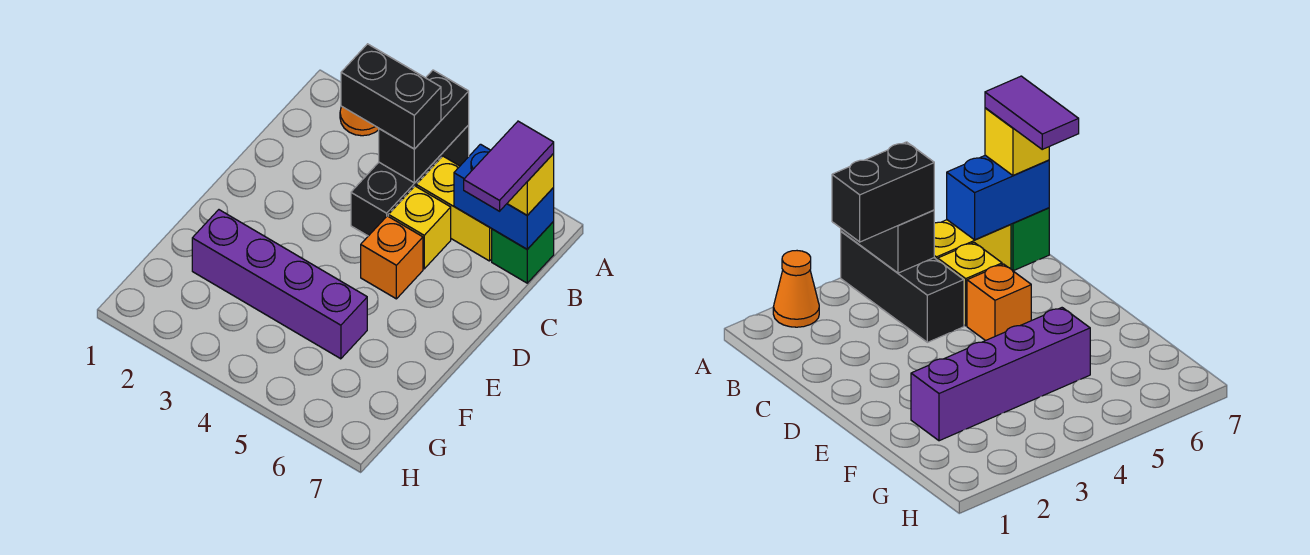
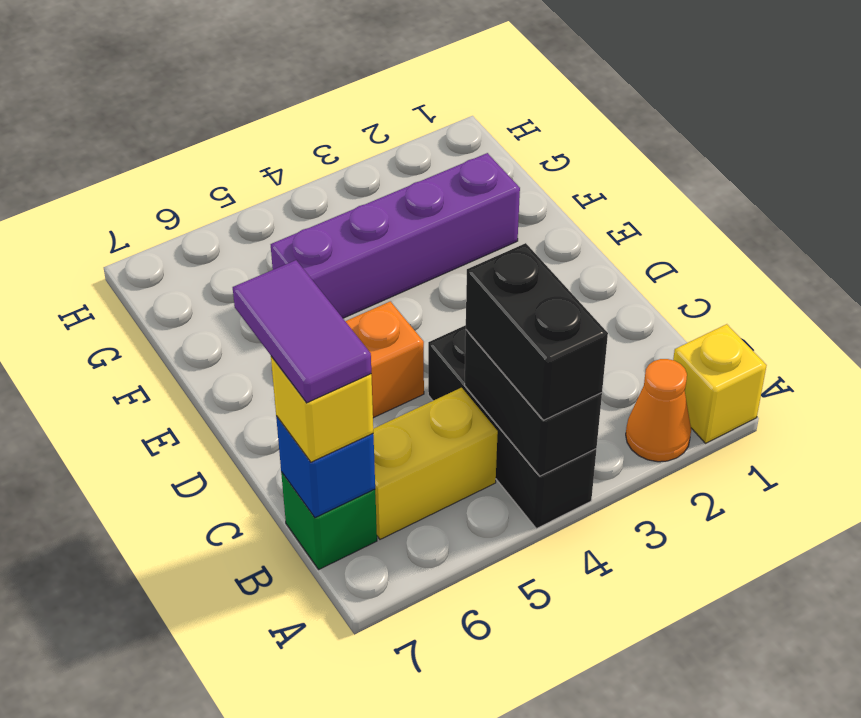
black 1x2 brick [341,44,441,149] -> black 1x2 brick turned to [466,243,608,420]
blue 1x2 brick [454,144,554,249] -> blue 1x1 brick [276,416,375,518]
yellow 1x1 brick [388,186,451,269] -> yellow 1x1 brick moved to [673,324,767,443]

